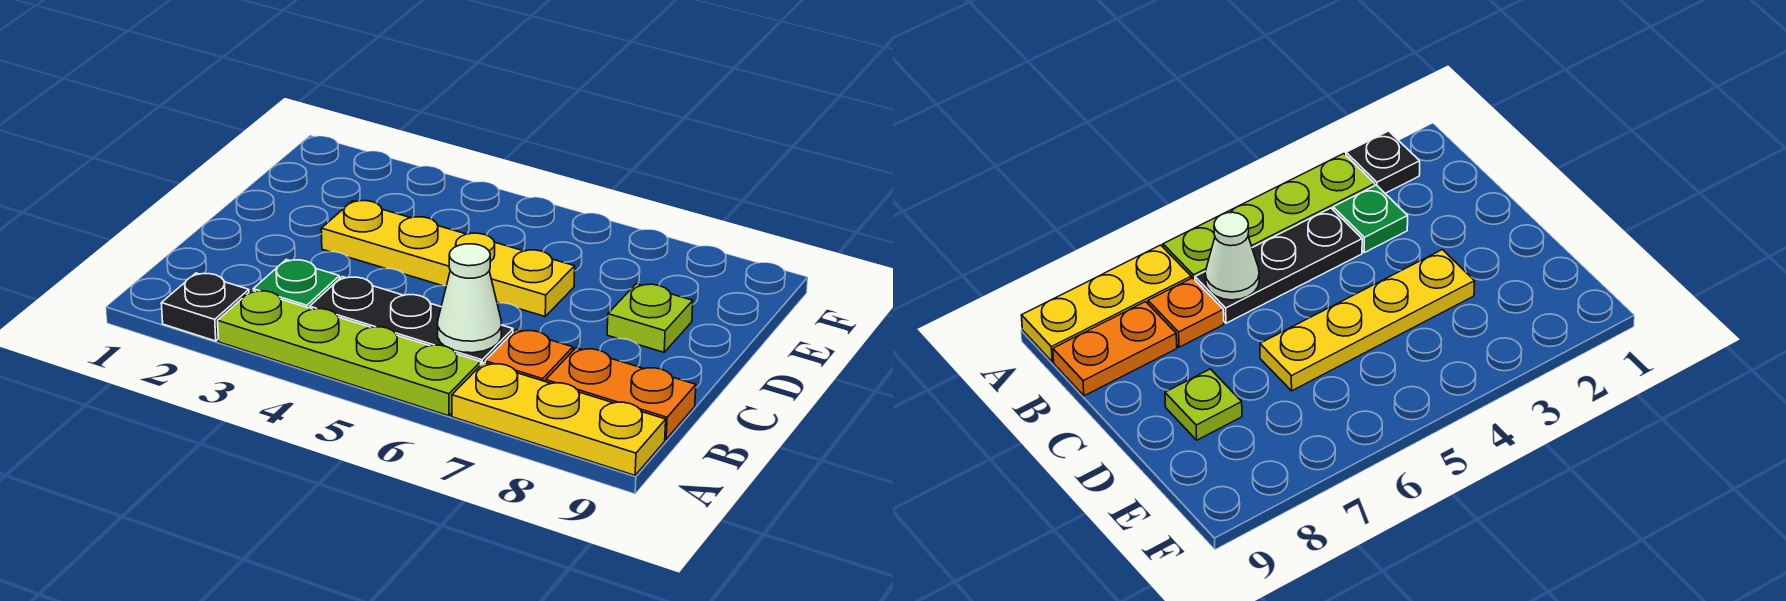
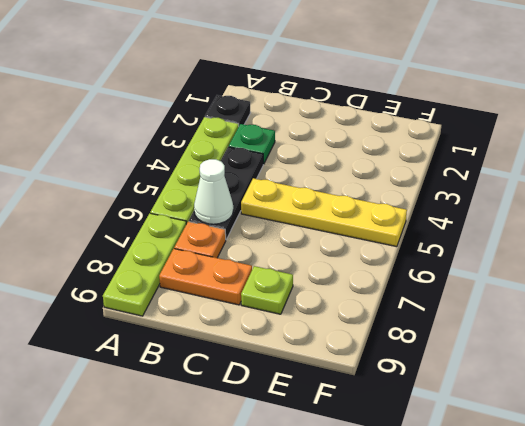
yellow 1x3 plate [452,363,666,475] -> lime 1x3 plate [103,213,186,316]
orange 1x2 plate [546,348,696,439] -> orange 1x2 plate turned to [159,249,252,305]
yellow 1x4 plate [321,201,575,316] -> yellow 1x4 plate turned to [241,178,407,247]

